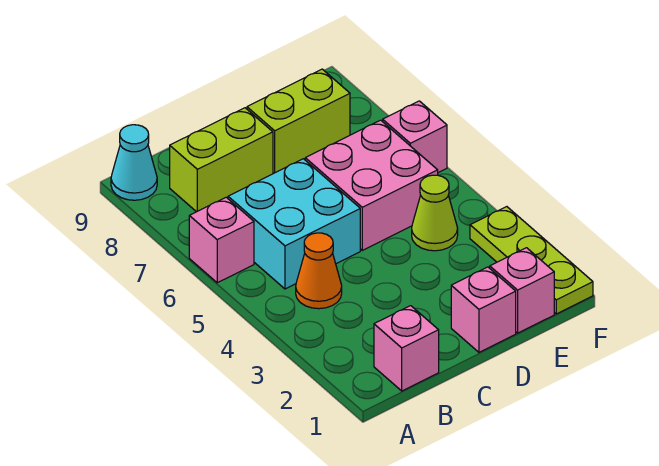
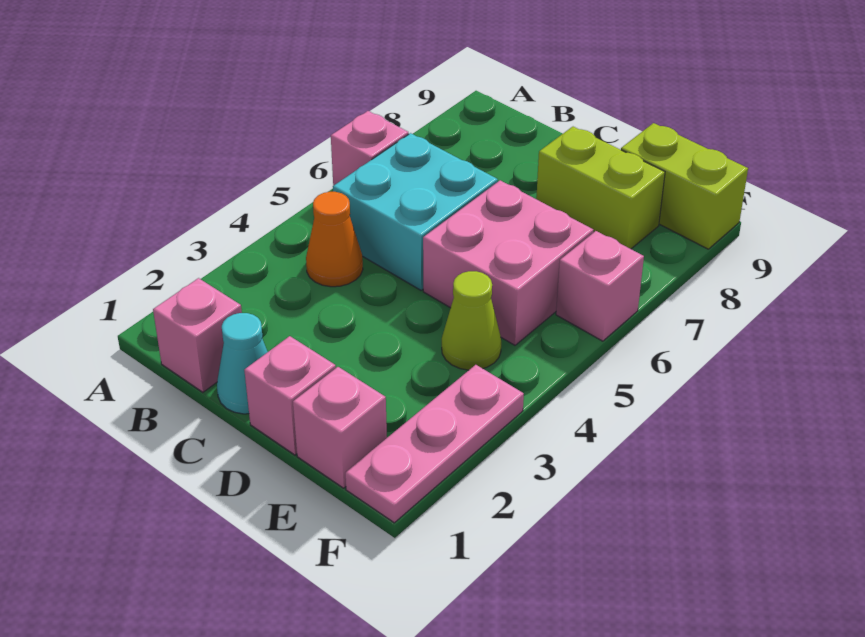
cyan 1x1 cone [111,125,157,200] -> cyan 1x1 cone moved to [217,313,268,414]
lime 1x2 brick [170,108,273,212] -> lime 1x2 brick moved to [621,123,748,249]
lime 1x3 plate [470,207,593,314] -> pink 1x3 plate [345,365,524,523]

